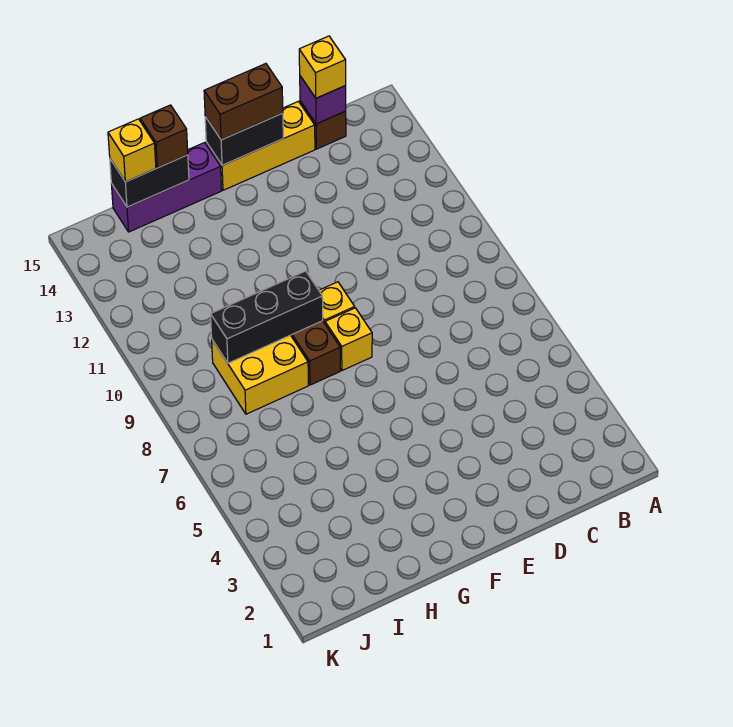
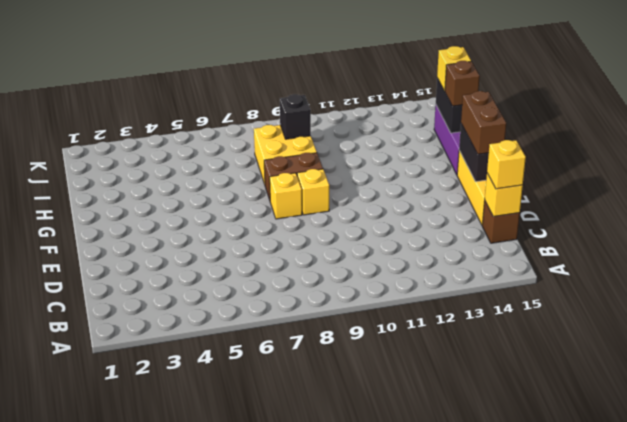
purple 1x1 brick [300,76,346,124] -> yellow 1x1 brick [485,173,523,217]
black 1x3 brick [211,271,323,363] -> black 1x1 brick [280,94,311,139]

